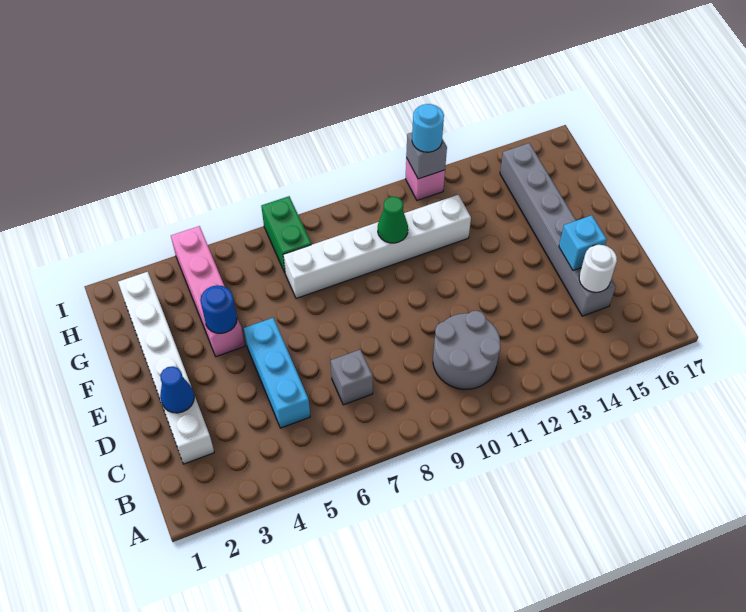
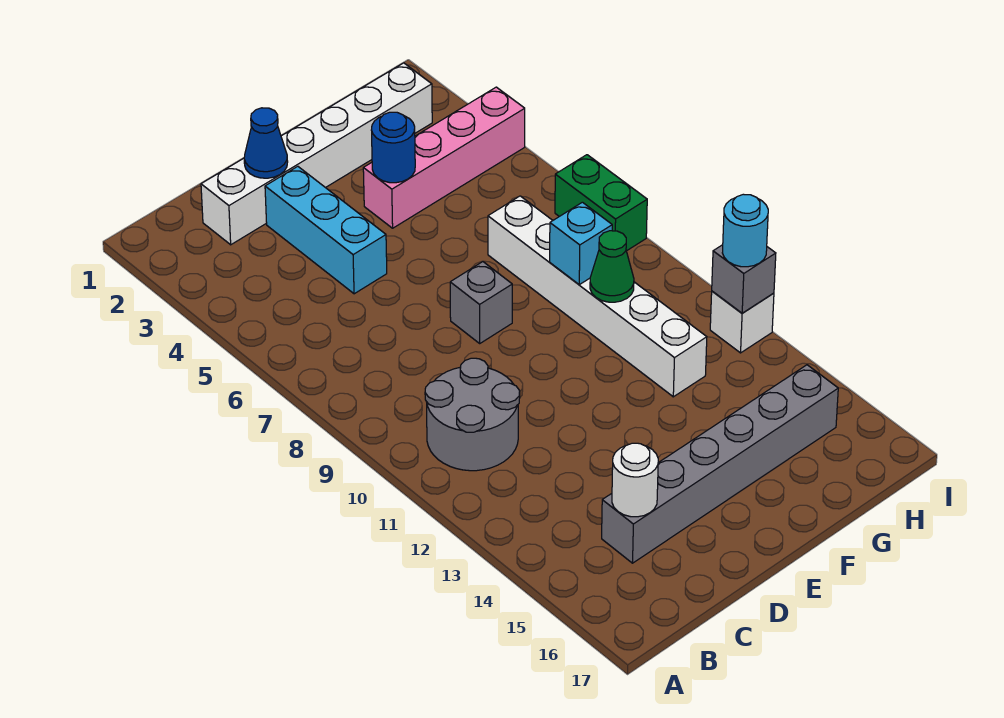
cyan 1x3 brick [244,318,310,428] -> cyan 1x3 brick turned to [265,166,387,294]
grey 1x1 brick [330,349,373,405] -> grey 1x1 brick moved to [450,262,512,343]
cyan 1x1 brick [559,215,607,270] -> cyan 1x1 brick moved to [550,202,612,285]
green 1x2 brick [261,196,311,273] -> green 1x2 brick turned to [555,155,647,251]
pink 1x1 brick [406,158,445,200] -> white 1x1 brick [710,291,774,353]

